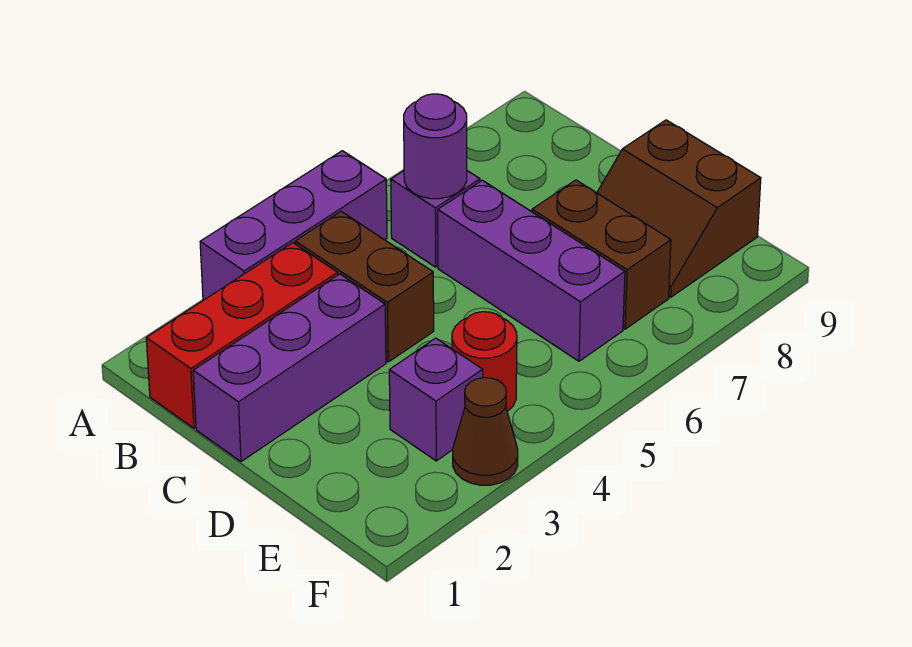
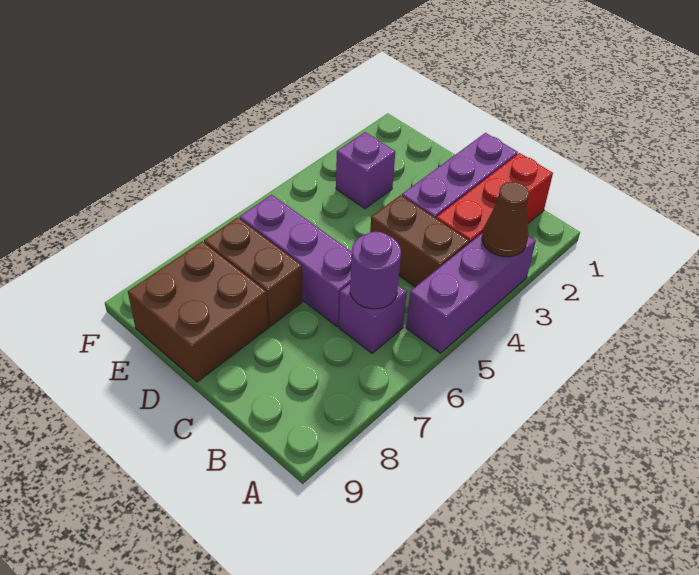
brown 2x2 slope [597,120,761,297] -> brown 2x2 brick [128,242,268,382]
red 1x1 round brick [452,312,517,411] -> none
brown 1x1 cone [453,378,518,485] -> brown 1x1 cone moved to [482,182,529,257]

